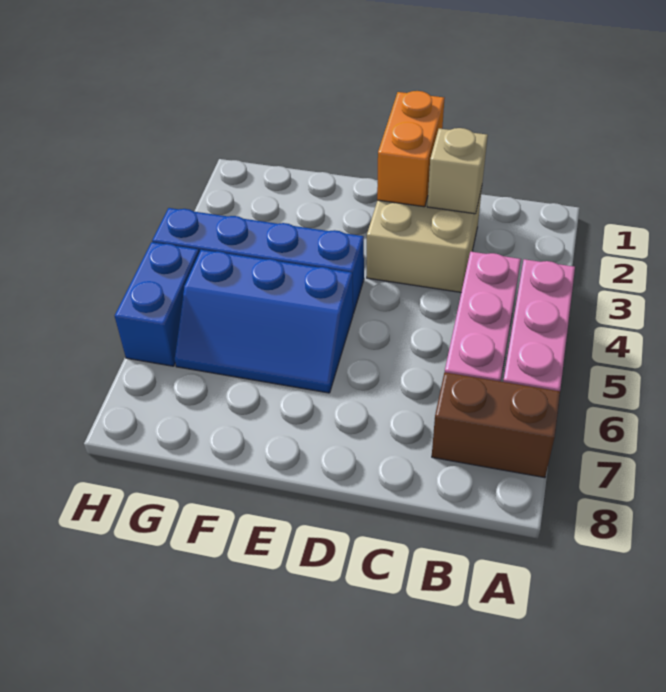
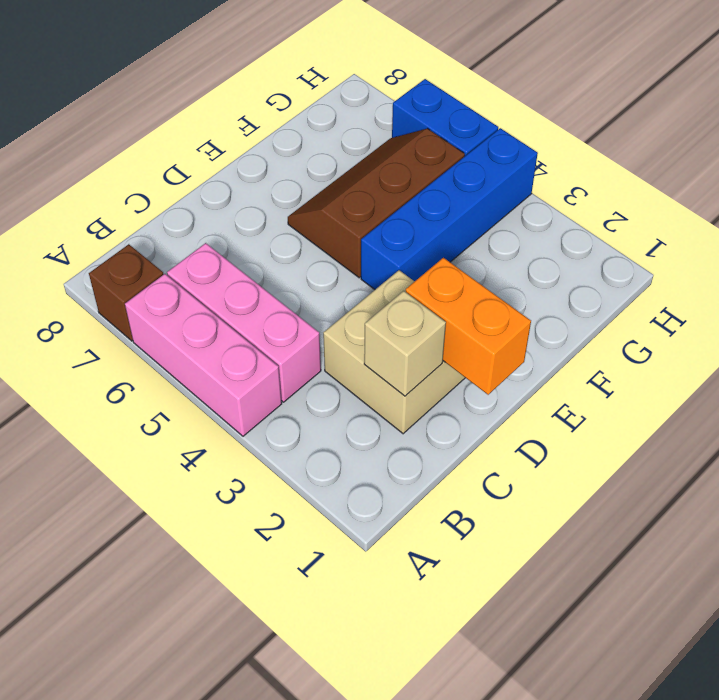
brown 1x2 brick [432,372,560,478] -> brown 1x1 brick [89,244,164,341]
blue 2x3 slope [175,250,353,393] -> brown 2x3 slope [288,129,465,278]

